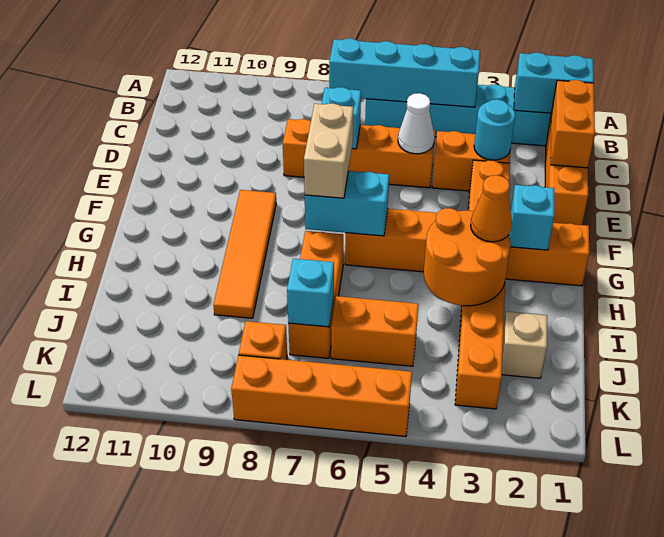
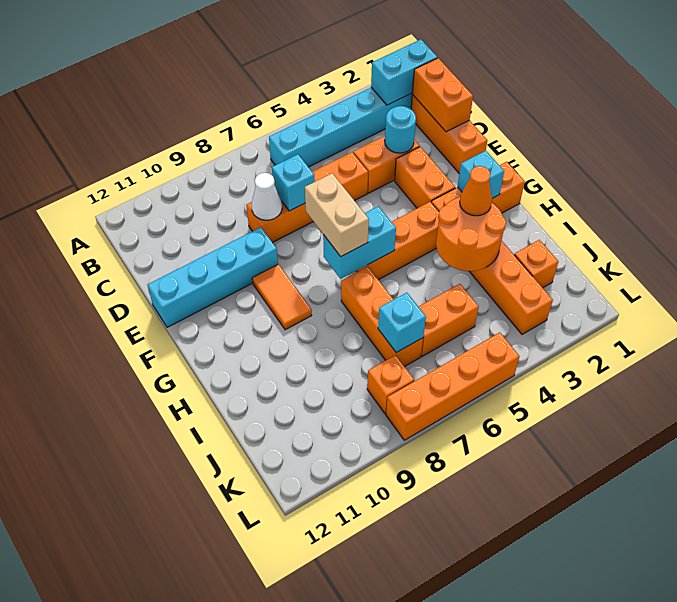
cyan 1x4 brick [329,38,480,107] -> cyan 1x4 brick moved to [148,227,278,327]
white 1x1 cone [398,93,435,154] -> white 1x1 cone moved to [252,173,282,220]
orange 1x4 tile [213,190,276,318] -> orange 1x2 tile [252,264,312,330]
tan 1x1 brick [502,312,547,378] -> orange 1x1 brick [514,240,558,288]

